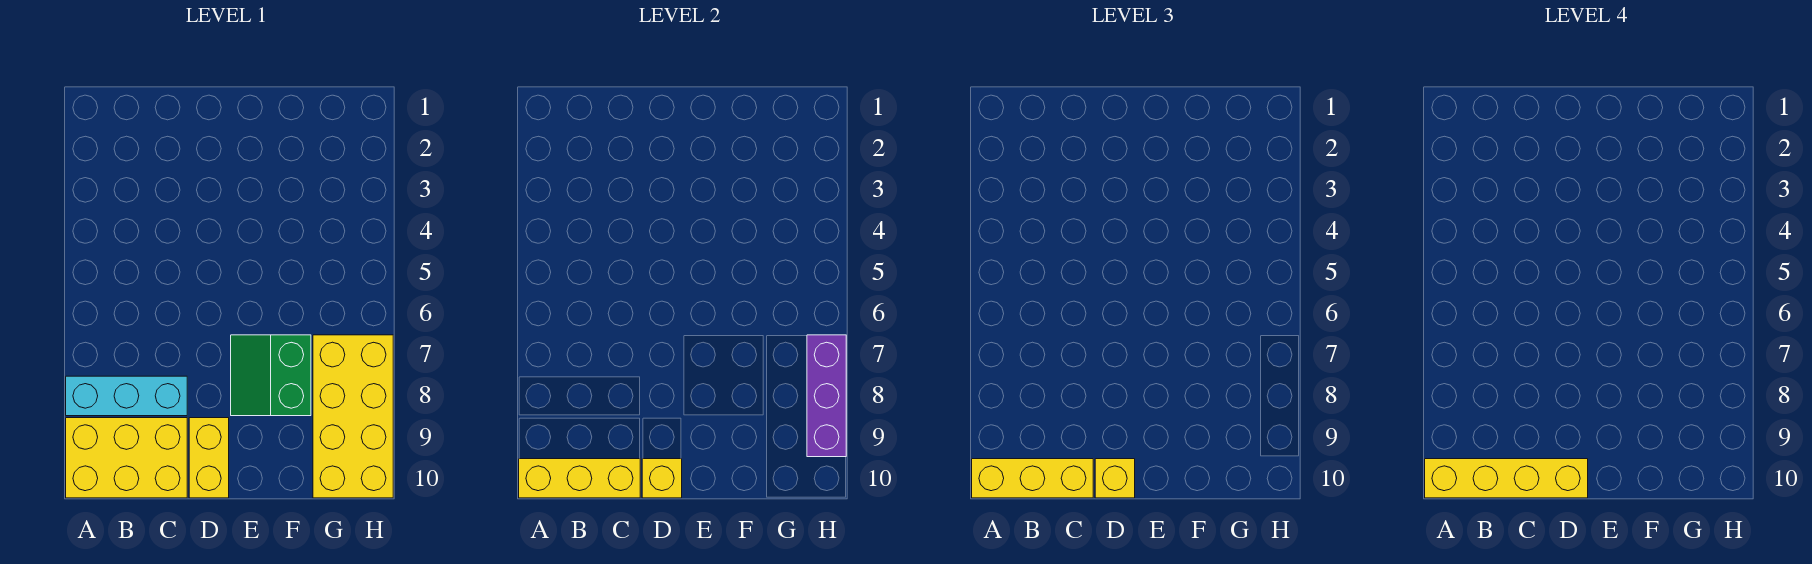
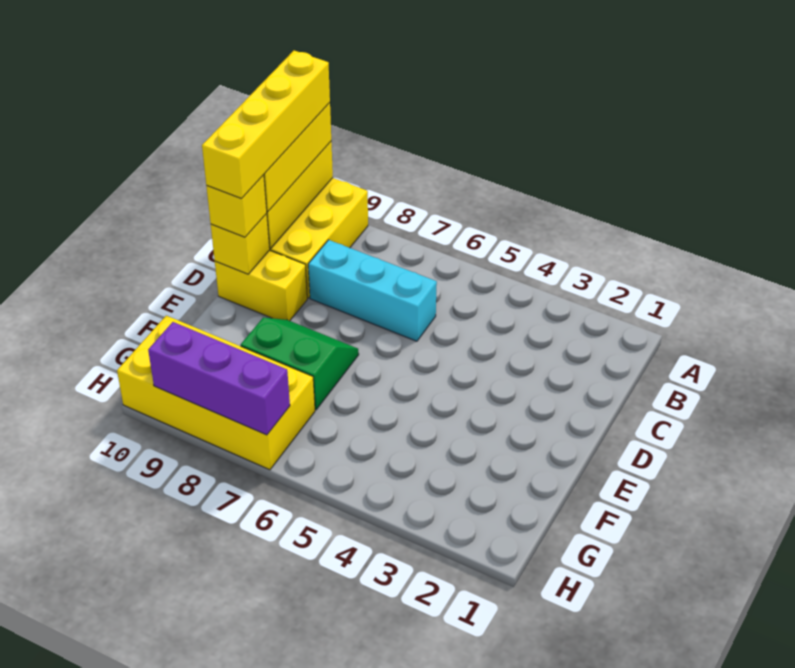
cyan 1x3 brick [66,376,187,416] -> cyan 1x3 brick turned to [308,240,437,341]

